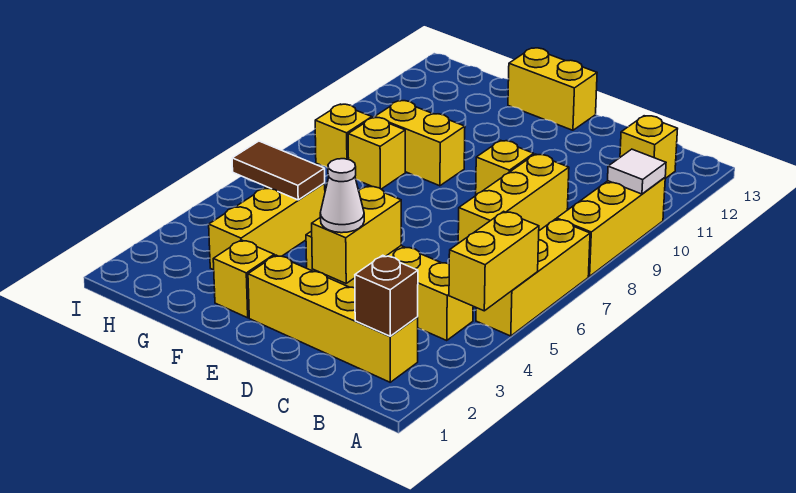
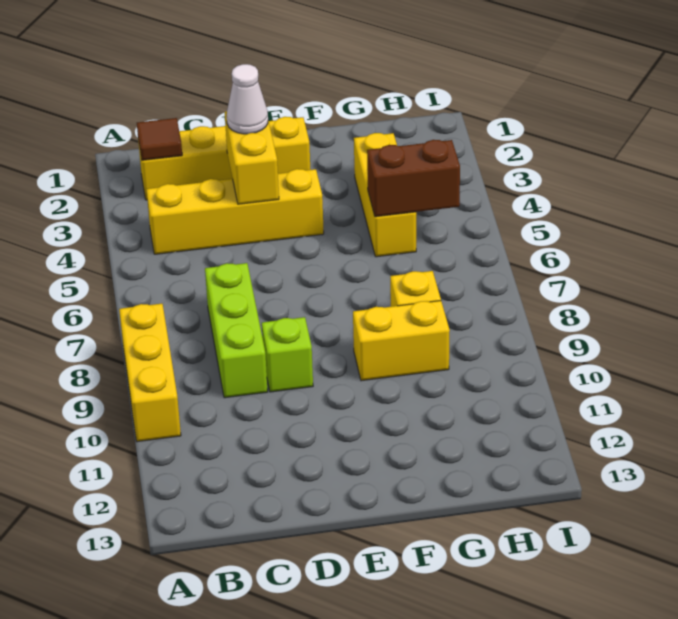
yellow 1x2 brick [449,211,539,311] -> none
yellow 1x3 brick [476,219,590,336] -> none
white 1x1 tile [608,149,666,194] -> none
brown 1x1 brick [355,255,418,336] -> brown 1x1 tile [137,118,182,160]
yellow 1x1 brick [620,116,677,178] -> none
yellow 1x3 brick [458,154,569,243] -> lime 1x3 brick [205,263,268,398]
yellow 1x1 brick [476,140,534,195] -> lime 1x1 brick [262,317,313,392]
yellow 1x2 brick [508,48,597,130] -> none
yellow 1x1 brick [213,240,274,318] -> none
brown 1x2 tile [232,141,325,200] -> brown 1x2 brick [367,140,460,217]
yellow 1x1 brick [315,104,372,168] -> none

